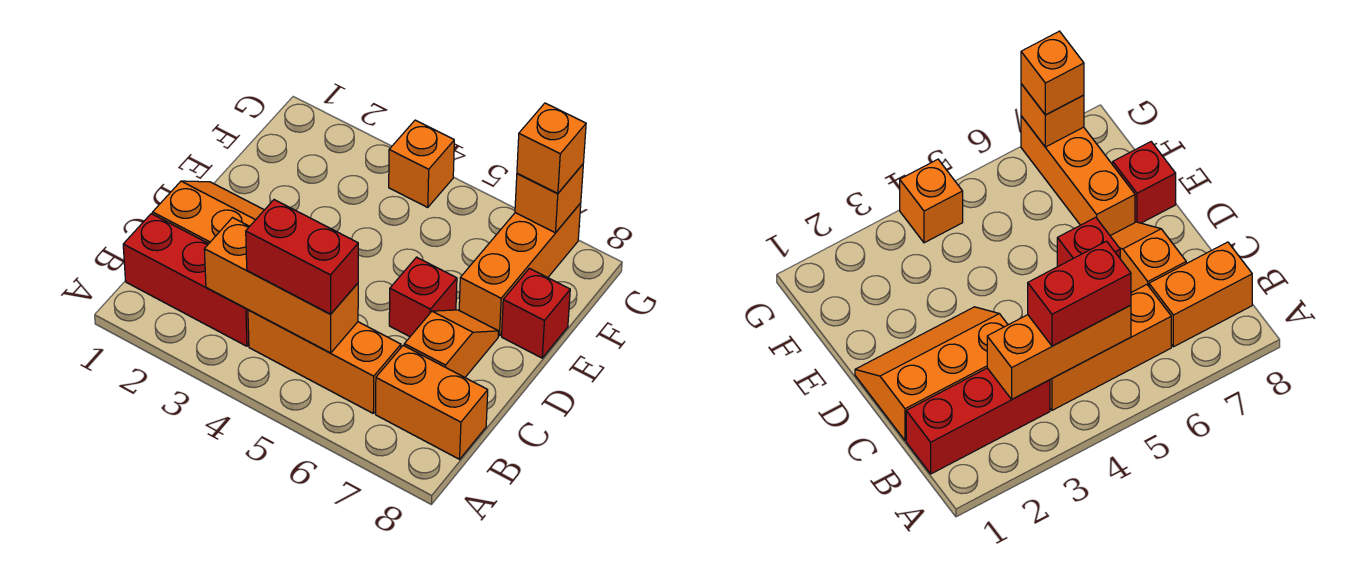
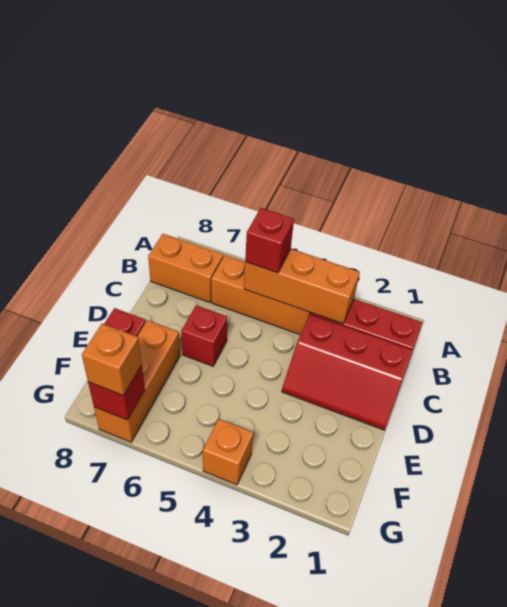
red 1x2 brick [246,200,358,314] -> red 1x1 brick [245,208,294,273]
orange 2x3 slope [153,181,264,243] -> red 2x3 slope [282,314,413,430]
orange 1x2 slope [404,310,498,377] -> none
orange 1x1 brick [515,164,583,233] -> red 1x1 brick [88,365,145,420]

